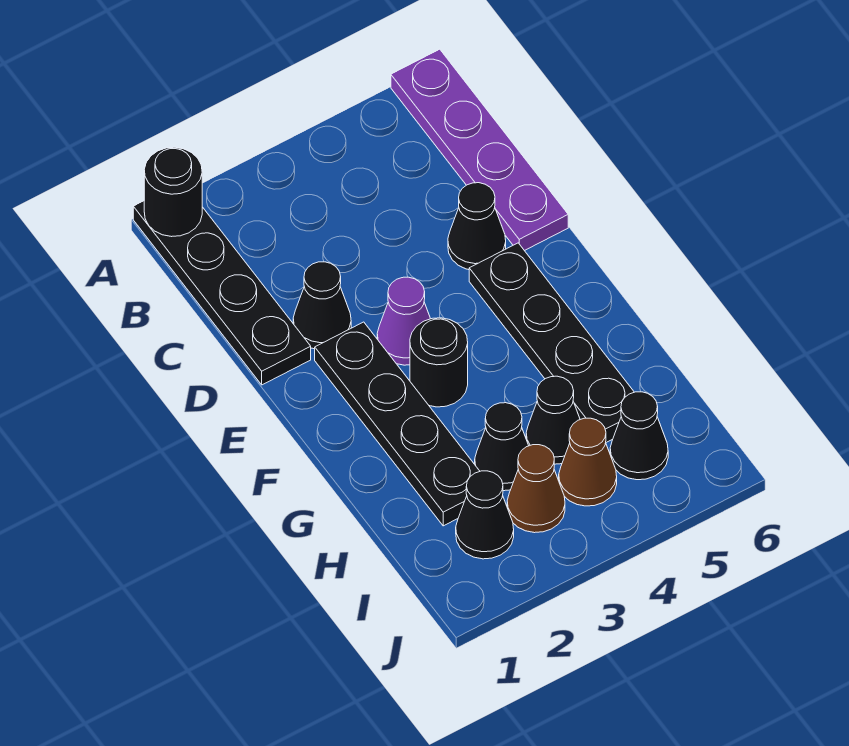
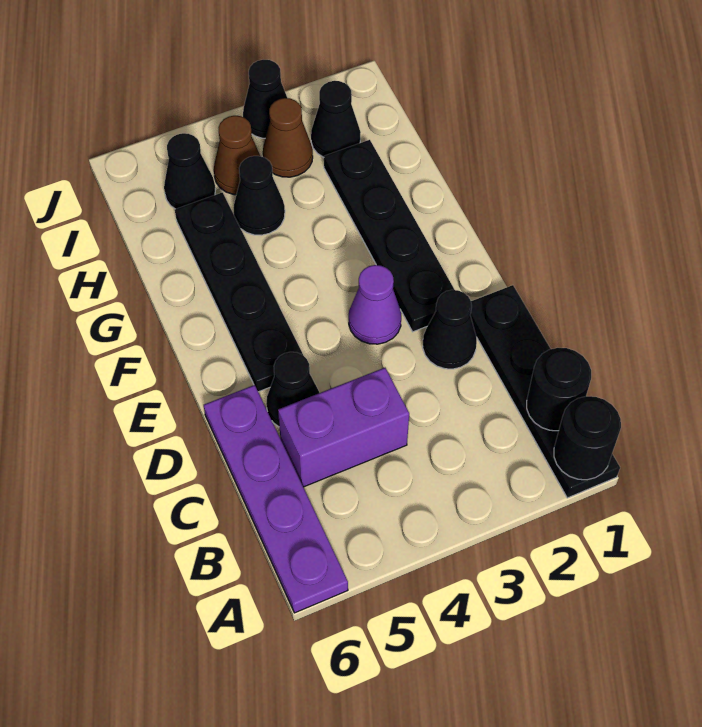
none -> purple 1x2 brick [278,368,409,487]
black 1x1 round brick [410,318,468,407] -> black 1x1 round brick moved to [527,348,591,431]
black 1x1 cone [475,403,529,491] -> black 1x1 cone moved to [243,60,287,138]

